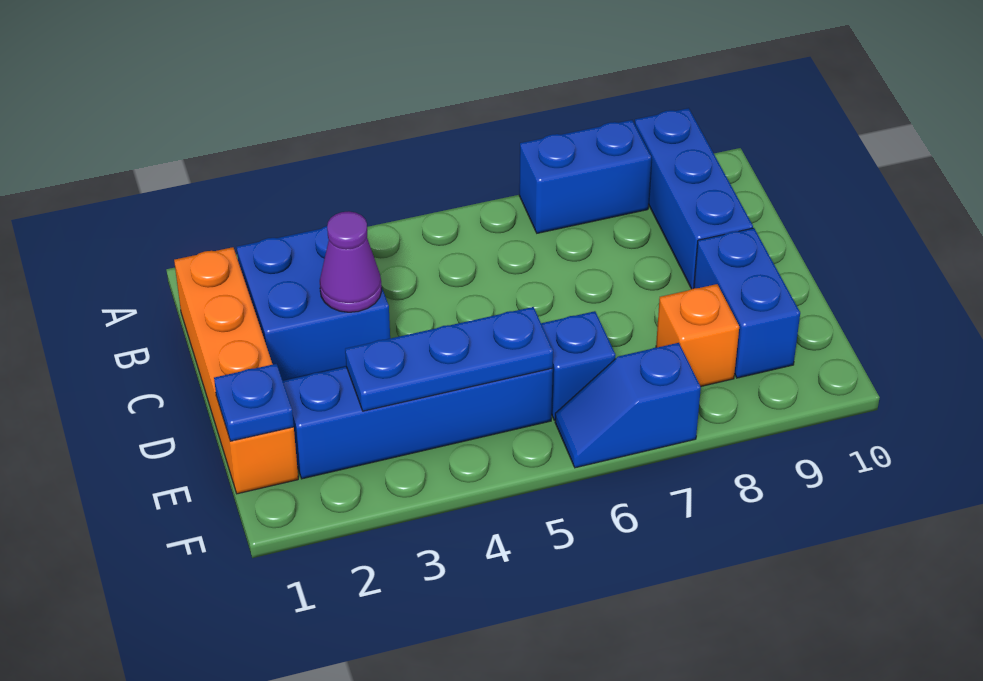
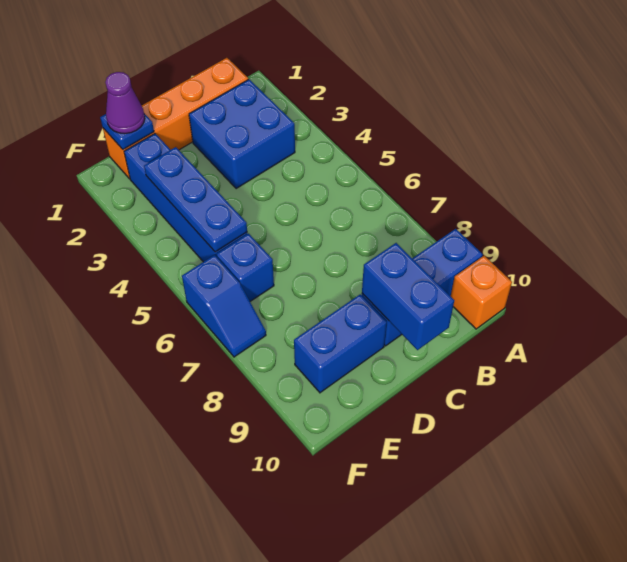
blue 1x2 brick [519,120,651,233] -> blue 1x2 brick moved to [362,243,454,350]
purple 1x1 cone [320,211,382,312] -> purple 1x1 cone moved to [105,72,145,134]
orange 1x1 brick [656,284,739,386] -> orange 1x1 brick moved to [451,256,512,329]
blue 1x2 slope [555,343,701,468] -> blue 1x2 slope turned to [182,255,266,357]

